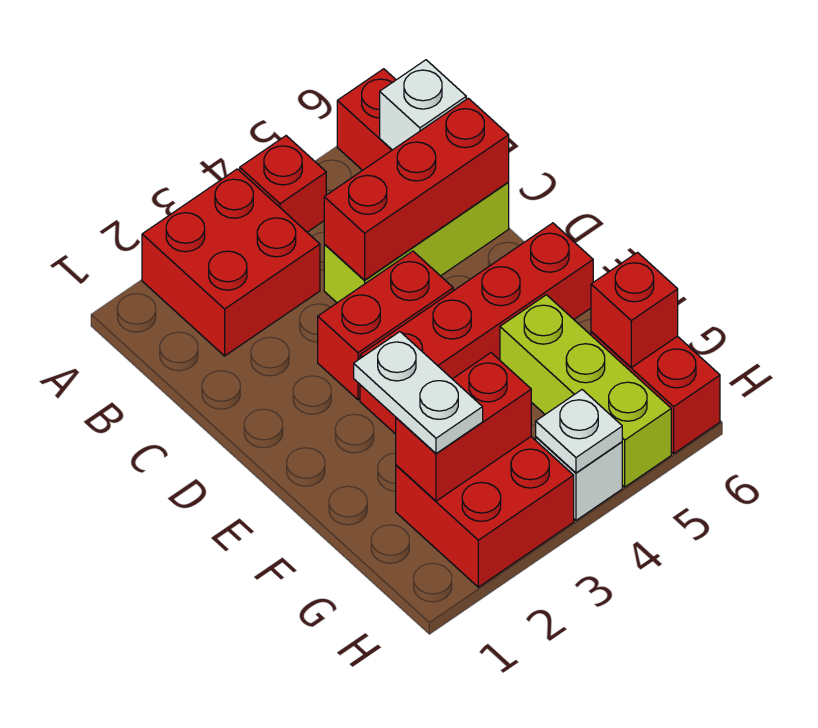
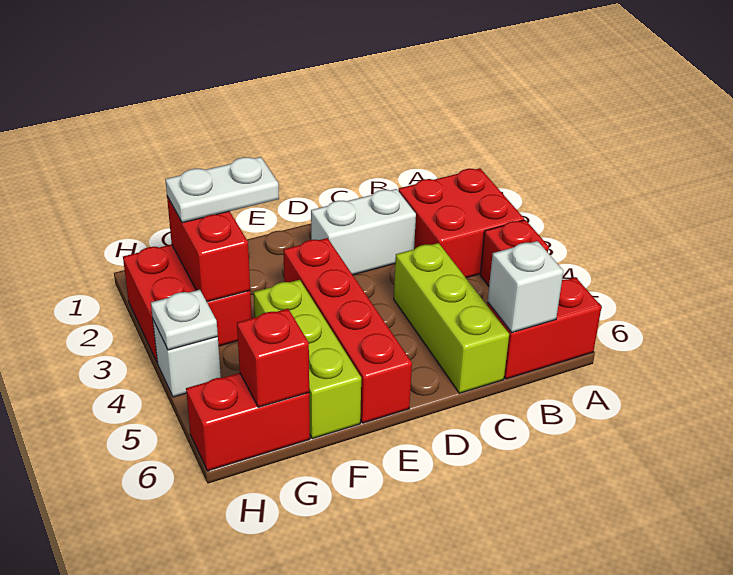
none -> white 1x2 brick [311,189,416,275]
red 1x3 brick [324,98,509,280] -> none
red 1x2 brick [318,251,453,400] -> none
lime 1x3 brick [500,295,671,487] -> lime 1x3 brick turned to [254,280,361,439]

